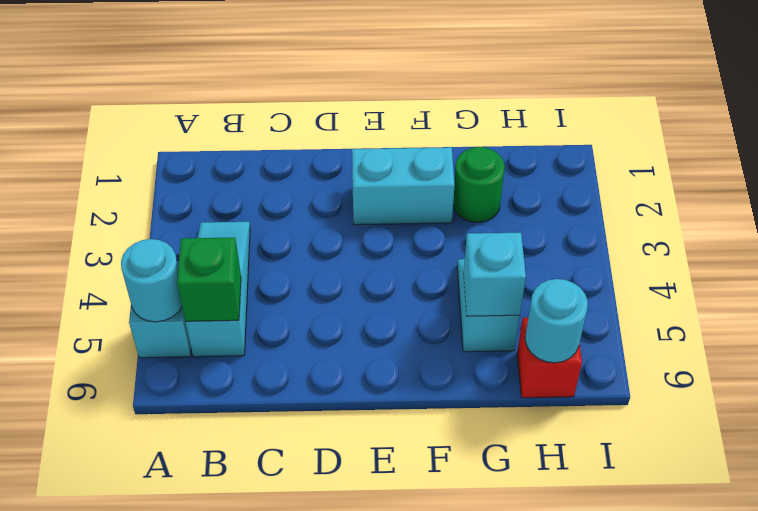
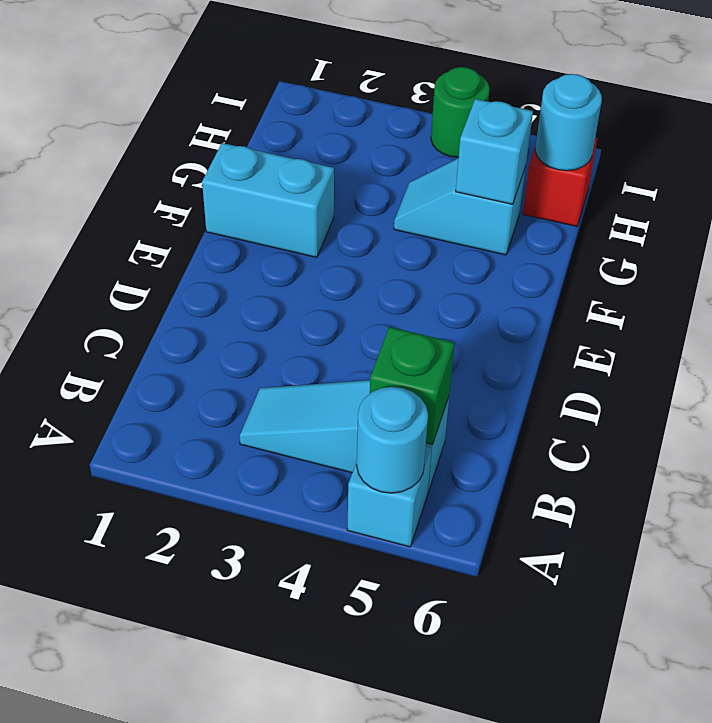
cyan 1x2 brick [352,147,455,225] -> cyan 1x2 brick turned to [202,143,334,257]
green 1x1 round brick [453,147,505,222] -> green 1x1 round brick moved to [431,67,490,157]

